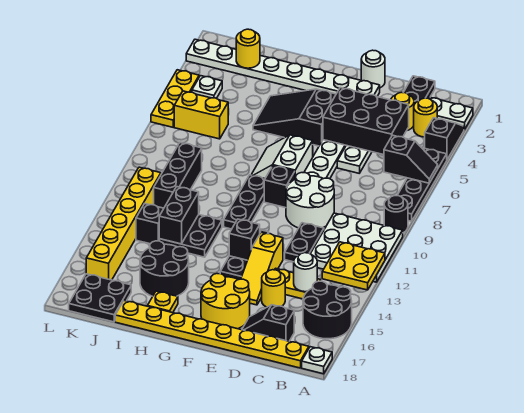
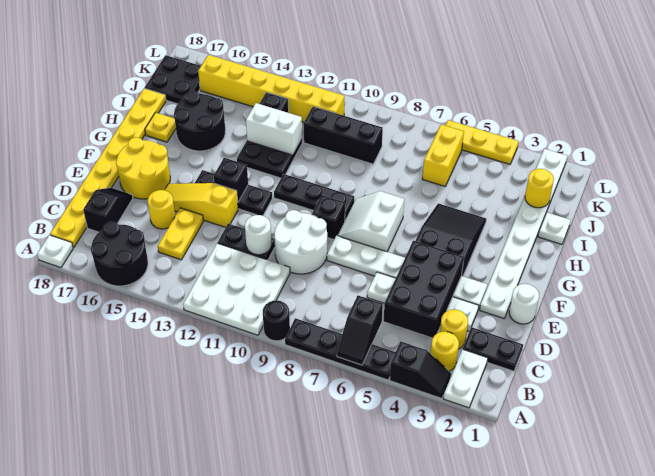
yellow 2x2 plate [322,242,385,290] -> none
white 1x1 round brick [294,253,317,292] -> white 1x1 round brick moved to [245,215,272,255]
white 2x2 slope [251,135,313,179] -> white 2x2 slope turned to [338,191,404,252]
black 1x2 brick [159,187,199,244] -> white 1x2 brick [246,103,302,154]
white 1x1 plate [192,76,222,98] -> white 1x1 plate moved to [538,213,571,244]

